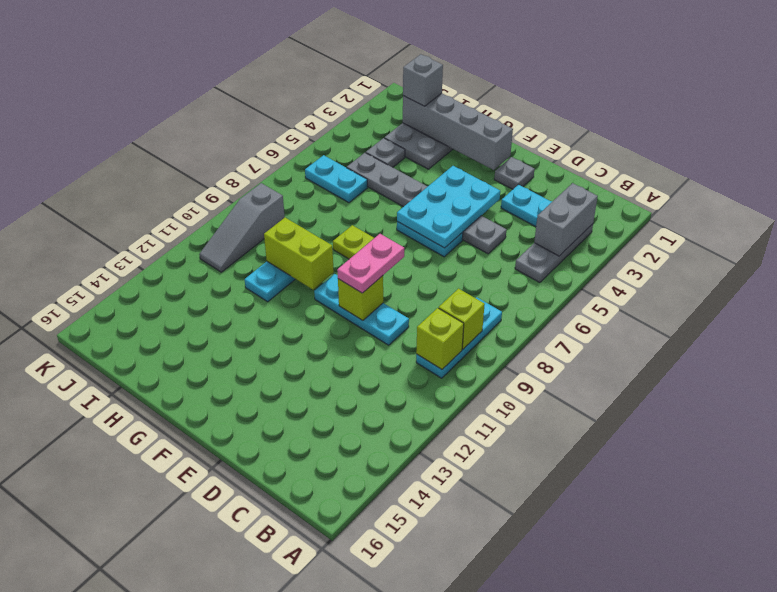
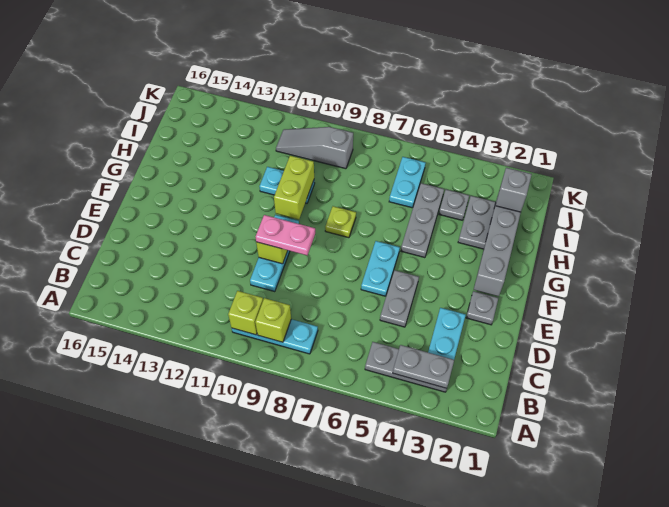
grey 1x2 brick [534,183,598,256] -> grey 1x2 plate [393,345,454,388]
cyan 2x3 plate [397,166,500,248] -> none

